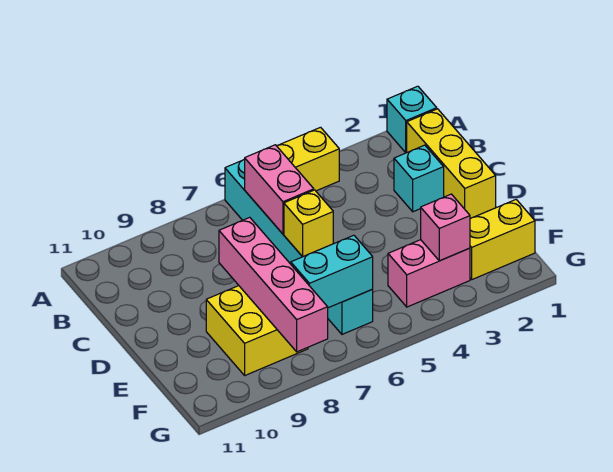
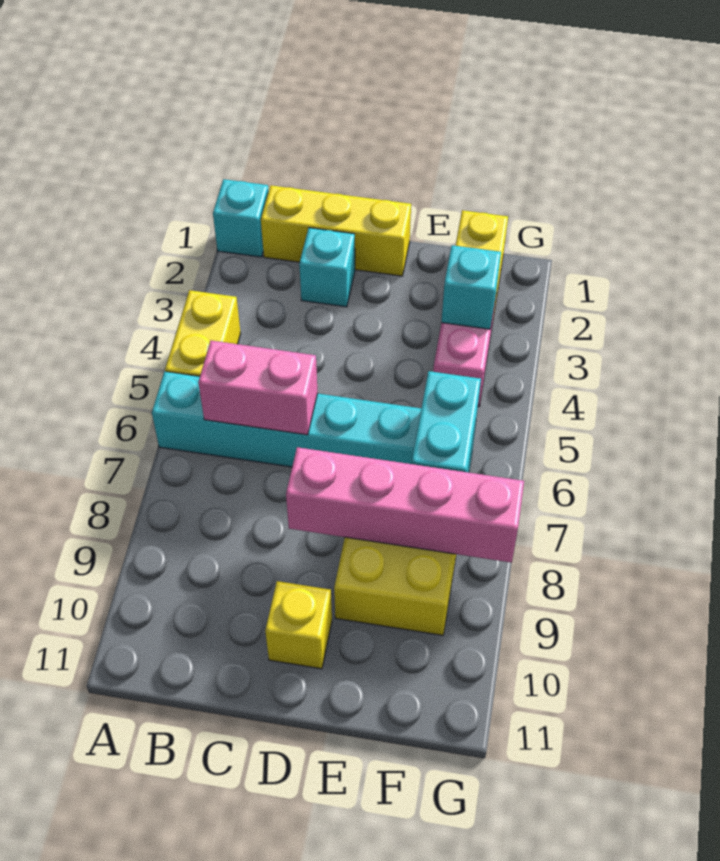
yellow 1x1 brick [284,190,333,257] -> yellow 1x1 brick moved to [265,581,332,669]
pink 1x1 brick [421,194,470,261] -> cyan 1x1 brick [441,245,501,329]

